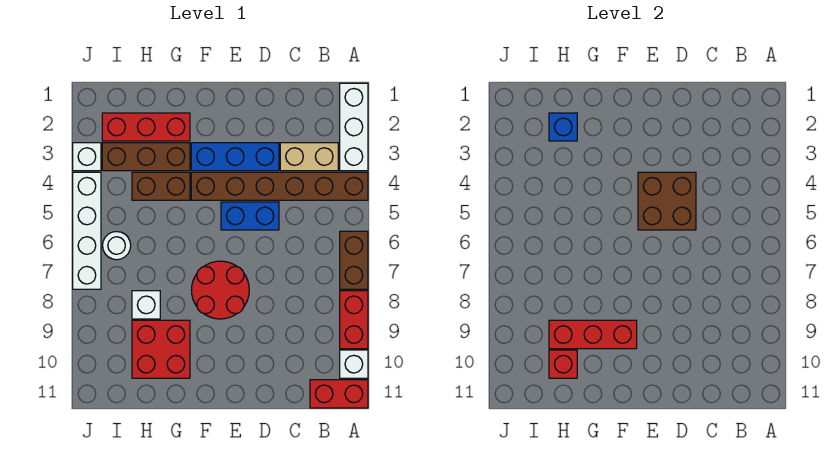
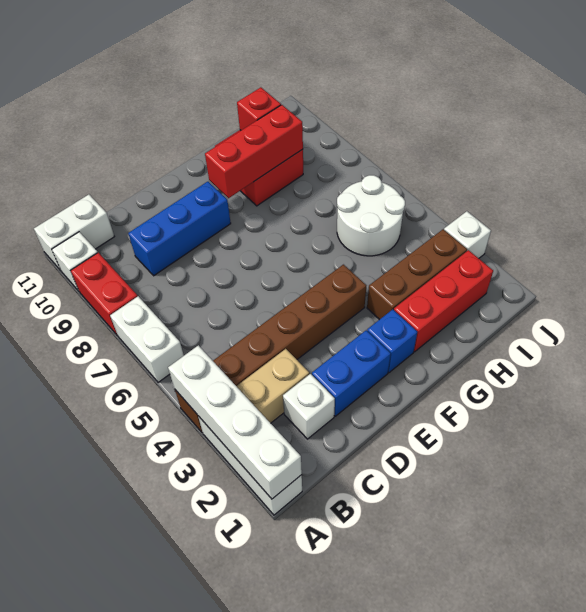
brown 1x2 brick [340,231,368,289] -> white 1x2 brick [110,296,184,383]
red 1x2 brick [310,380,368,408] -> white 1x2 brick [34,194,114,271]
blue 1x3 brick [191,143,279,171] -> blue 1x3 brick moved to [128,182,231,276]
brown 2x2 brick [638,172,696,230] -> none
blue 1x2 brick [221,202,279,230] -> blue 1x2 brick moved to [312,330,391,416]
red 2x2 round brick [191,261,249,319] -> none
brown 1x2 brick [132,172,190,200] -> none
blue 1x1 brick [549,113,577,141] -> blue 1x1 brick moved to [367,309,417,373]
white 1x1 brick [132,291,160,319] -> white 1x1 brick moved to [283,374,335,439]
white 1x1 round brick [103,232,131,260] -> white 2x2 round brick [337,175,405,256]
white 1x4 brick [73,172,101,289] -> white 1x4 brick moved to [168,345,302,499]

